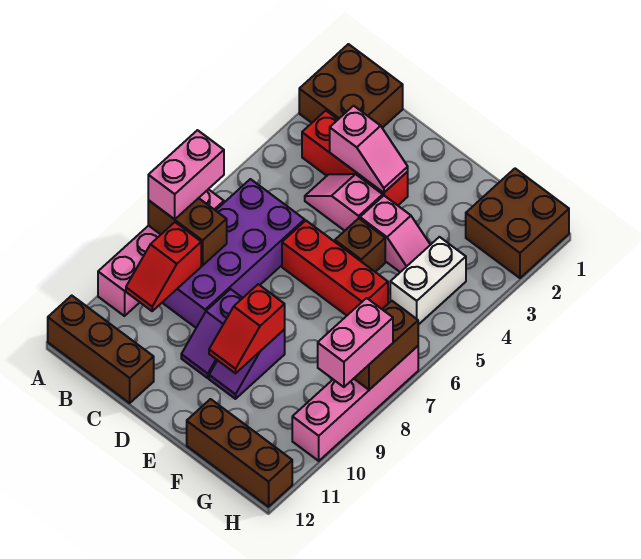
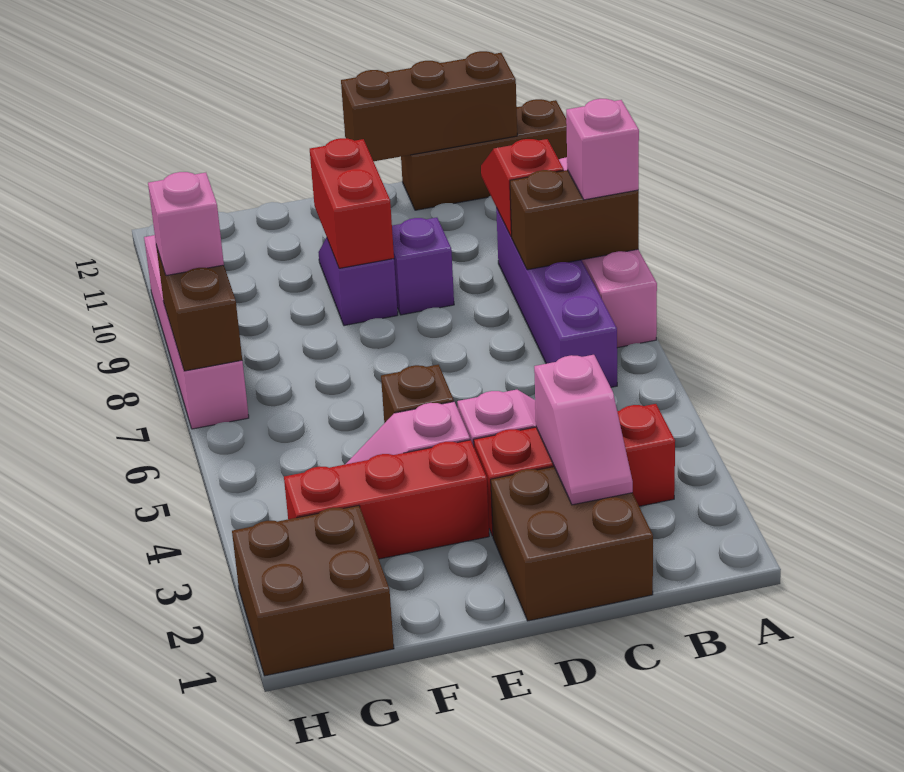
brown 2x2 brick [299,44,403,128] -> brown 2x2 brick moved to [491,467,653,621]
pink 1x2 brick [148,130,224,219] -> pink 1x1 brick [566,99,639,200]
purple 2x4 brick [162,179,305,328] -> purple 1x4 brick [496,208,617,387]
pink 1x2 slope [330,106,408,193] -> pink 1x2 slope turned to [534,355,633,505]
red 1x3 brick [282,221,388,315] -> red 1x3 brick moved to [284,440,489,559]
red 1x2 slope [209,284,285,373] -> red 1x2 brick [310,138,394,268]
brown 1x3 brick [187,399,292,507] -> brown 1x3 brick moved to [341,51,517,161]
white 1x2 brick [390,237,466,325] -> none
pink 1x2 brick [318,298,393,387] -> pink 1x1 brick [148,172,224,276]

